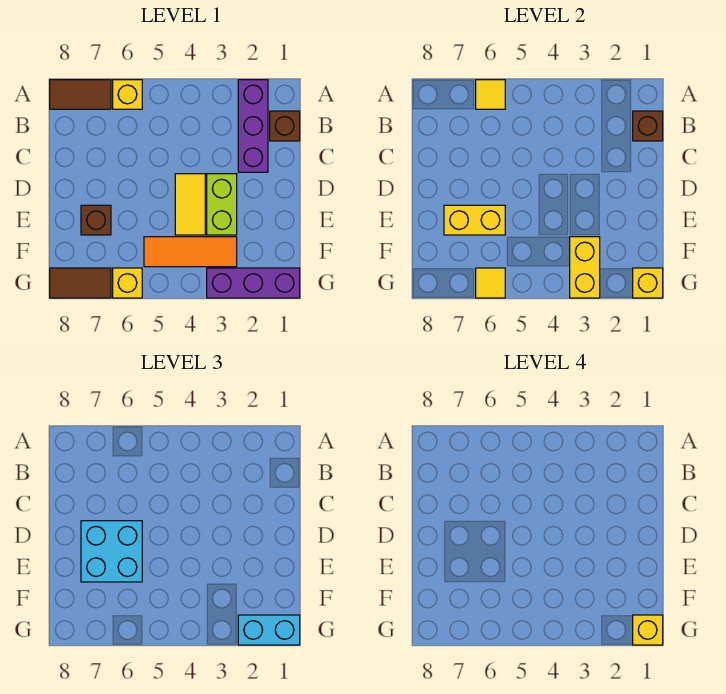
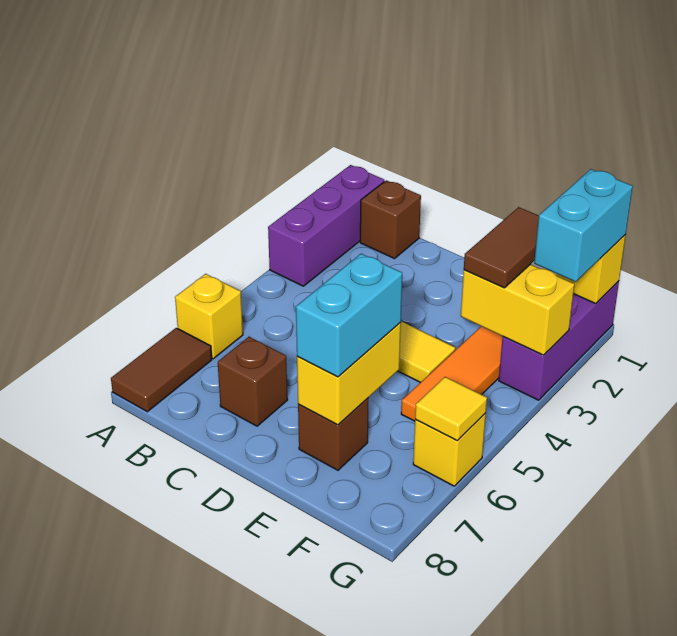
purple 1x3 brick [238,80,268,172] -> purple 1x3 brick turned to [268,165,384,286]
yellow 1x1 tile [476,80,505,109] -> none
brown 1x1 brick [633,111,663,141] -> brown 1x1 brick moved to [218,337,288,426]
lime 1x2 brick [207,174,237,235] -> none
cyan 2x2 brick [81,521,142,582] -> cyan 1x2 brick [296,254,402,377]
yellow 1x1 brick [633,615,663,645] -> none
brown 1x2 tile [50,268,111,298] -> brown 1x2 tile moved to [464,207,539,288]

